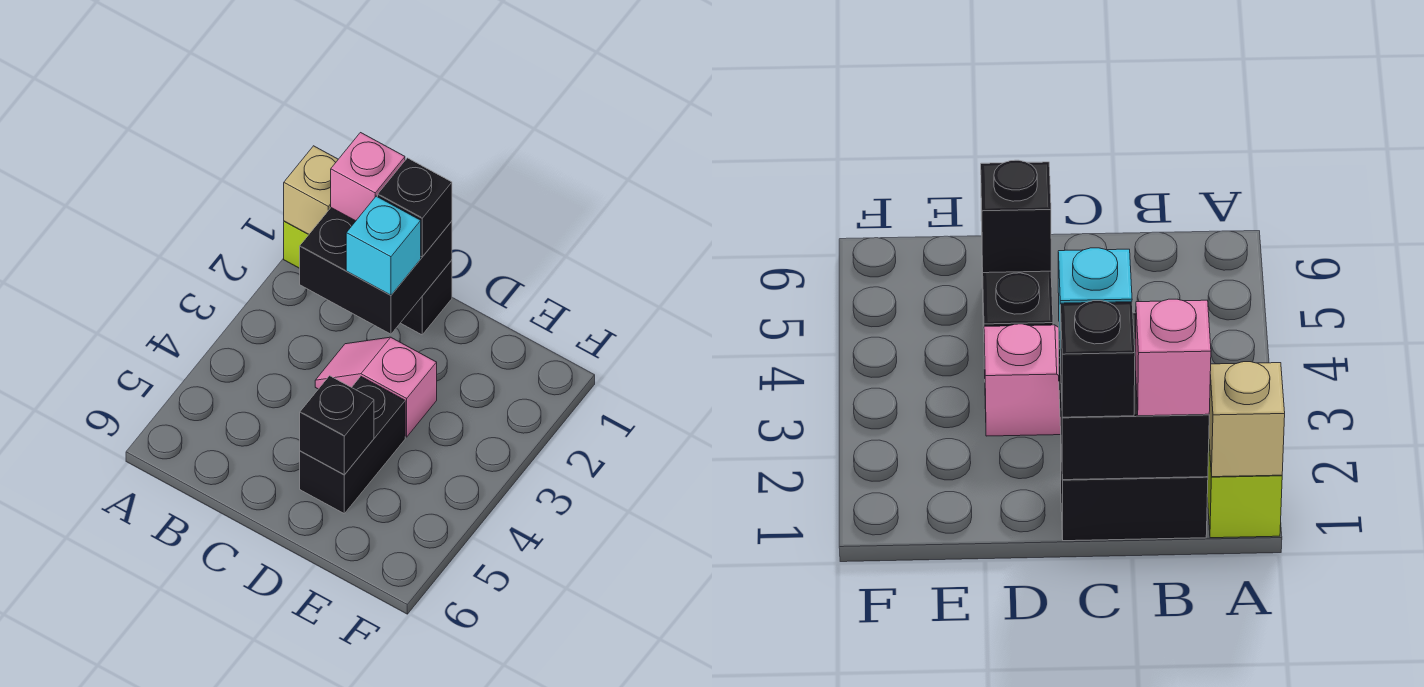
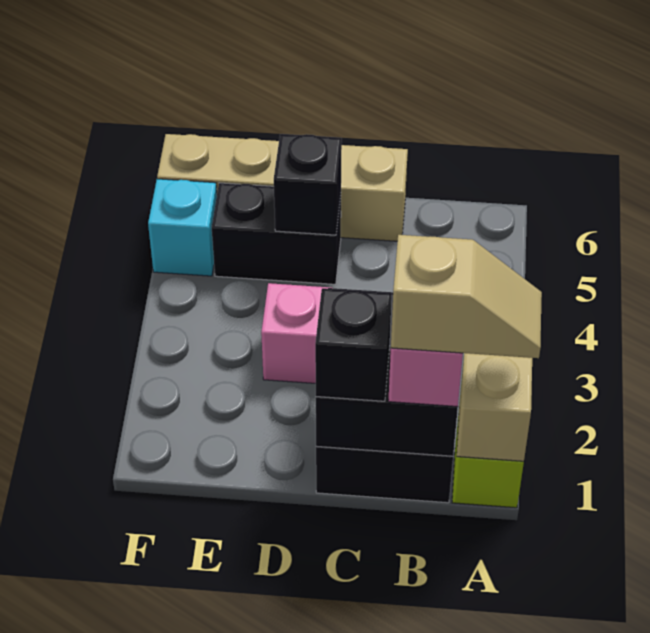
none -> tan 1x2 slope [391,235,542,358]
cyan 1x1 brick [346,196,421,295] -> cyan 1x1 brick moved to [148,179,217,276]
none -> tan 1x4 brick [157,134,408,241]
black 1x2 brick [300,376,405,513] -> black 1x2 brick turned to [212,183,341,284]

